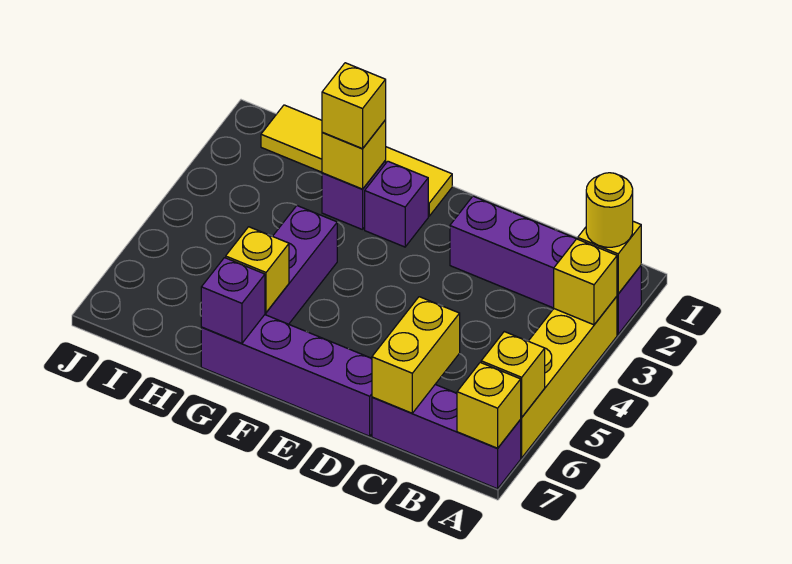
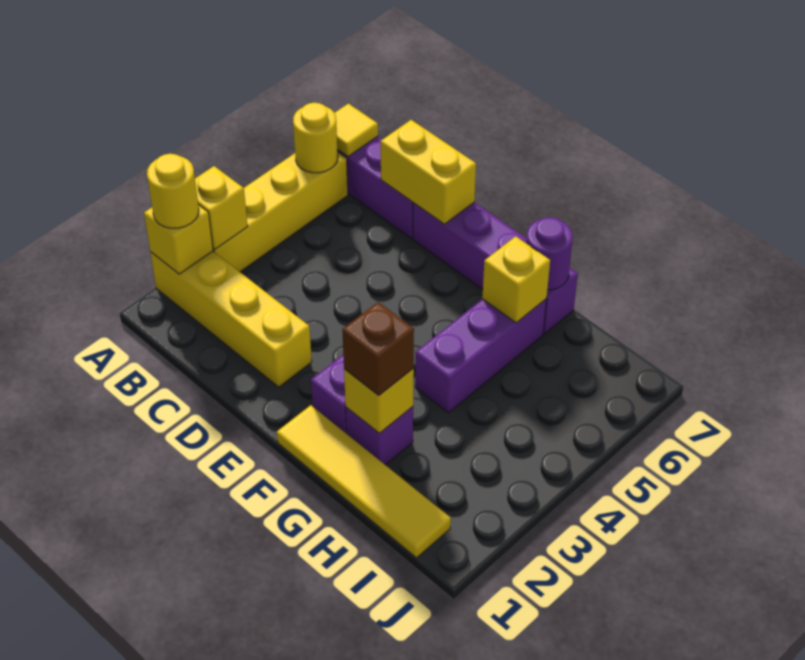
purple 1x4 brick [450,196,641,334] -> yellow 1x4 brick [150,251,312,387]
yellow 1x1 brick [481,332,545,417] -> yellow 1x1 round brick [293,103,338,173]
yellow 1x1 brick [457,362,521,448] -> yellow 1x1 tile [335,104,378,157]
yellow 1x2 brick [372,297,460,413] -> yellow 1x2 brick turned to [381,120,476,224]
yellow 1x1 brick [322,63,386,149] -> brown 1x1 brick [342,302,414,396]
purple 1x1 brick [201,258,265,344] -> purple 1x1 round brick [526,217,573,290]

